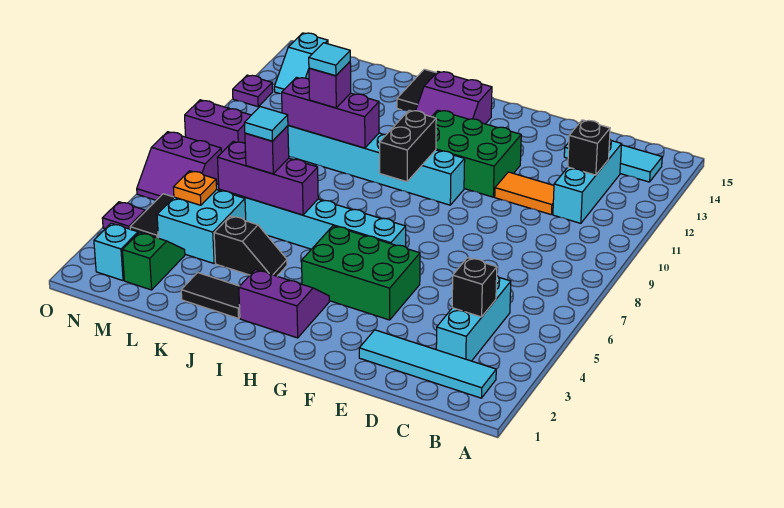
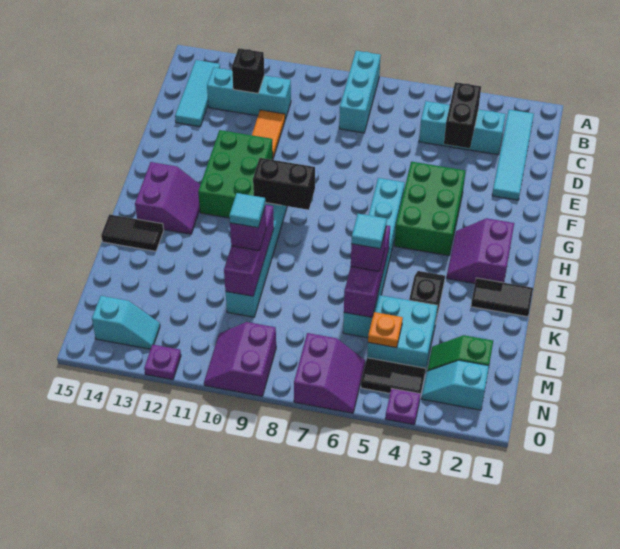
none -> cyan 1x3 brick [339,51,381,133]
black 1x1 brick [452,258,497,317] -> black 1x2 brick [444,82,481,148]
black 1x2 tile [181,273,240,318] -> black 1x2 tile turned to [471,278,533,317]

